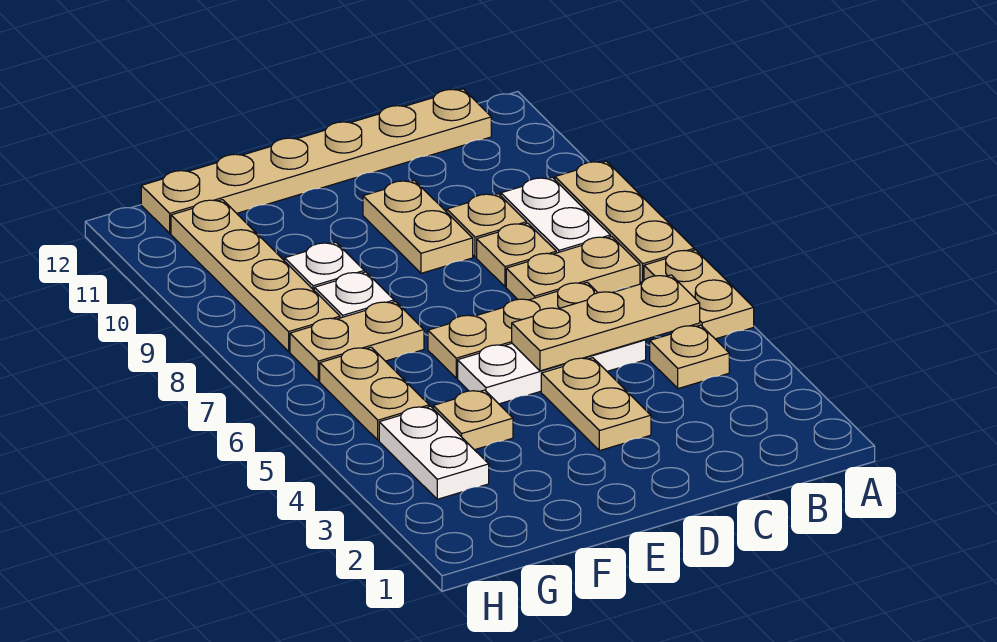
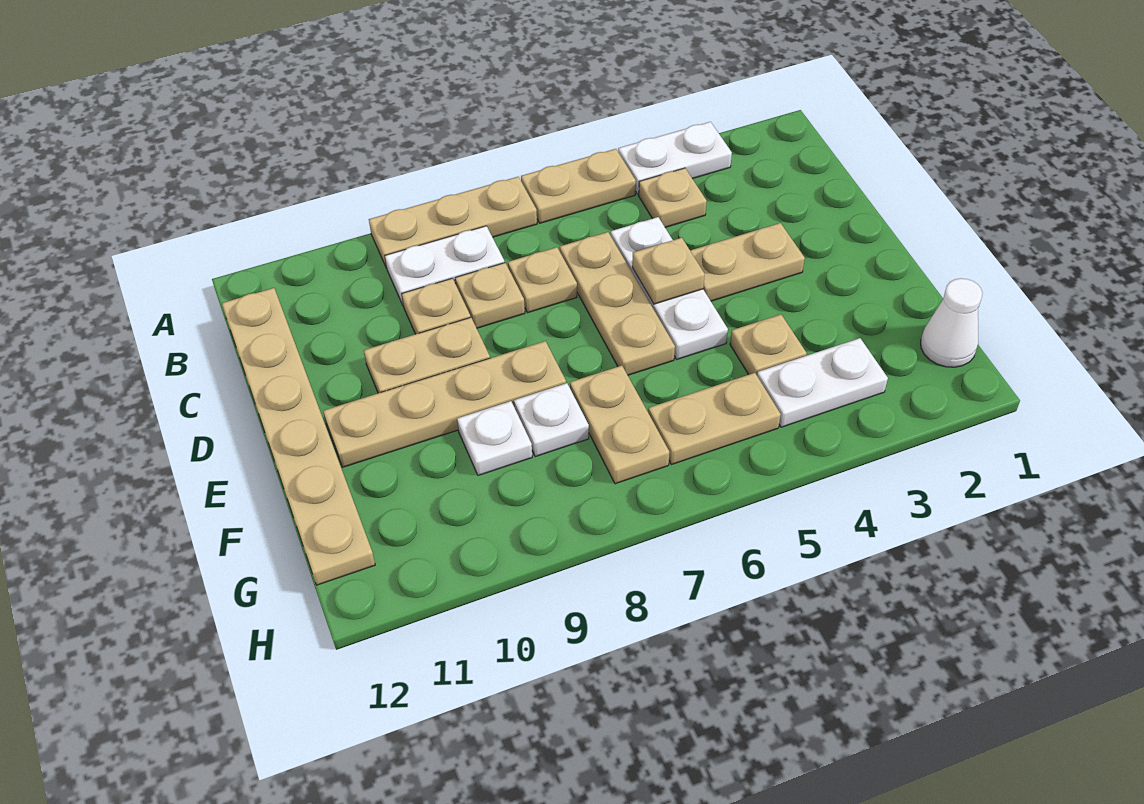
none -> white 1x2 plate [618,122,732,194]
tan 1x3 plate [512,275,700,371] -> tan 1x1 plate [632,238,705,304]
tan 1x2 plate [506,237,640,300] -> tan 1x1 plate [508,247,577,313]
none -> white 1x1 cone [921,278,983,367]
tan 1x4 plate [171,200,340,351] -> tan 1x4 plate moved to [323,341,566,467]

